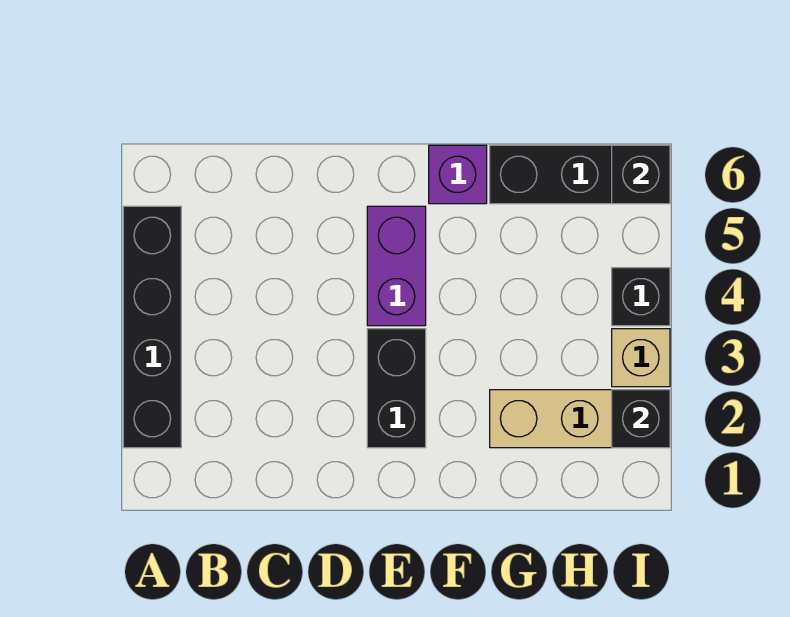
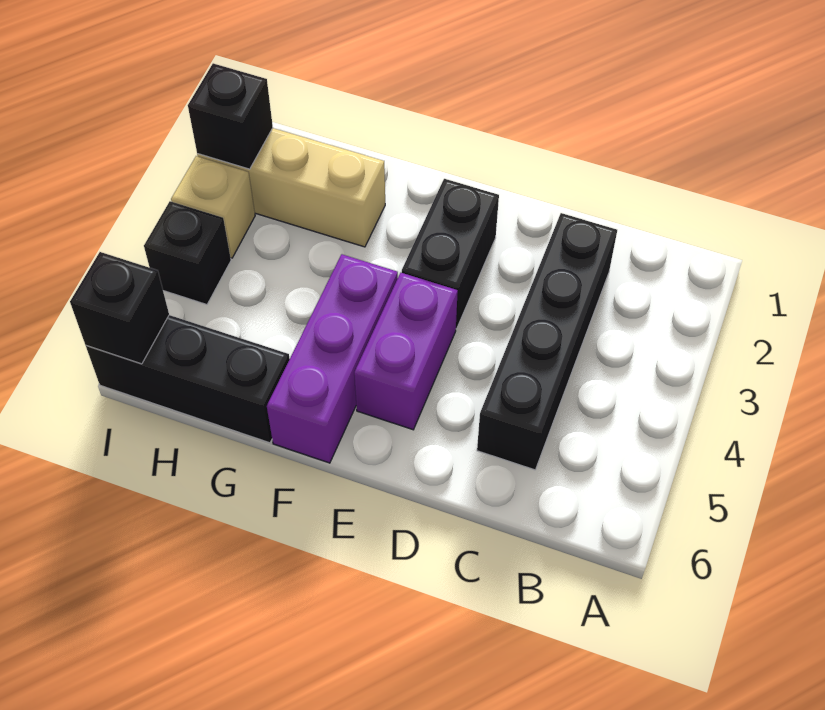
black 1x4 brick [123,206,181,448] -> black 1x4 brick moved to [477,213,617,470]
purple 1x1 brick [429,145,487,204] -> purple 1x3 brick [267,254,398,463]

